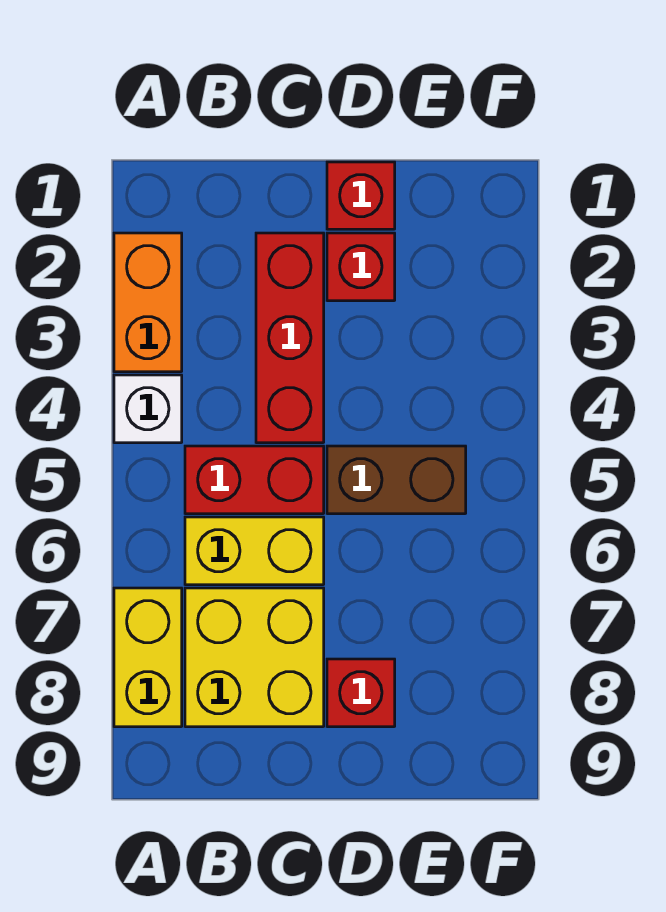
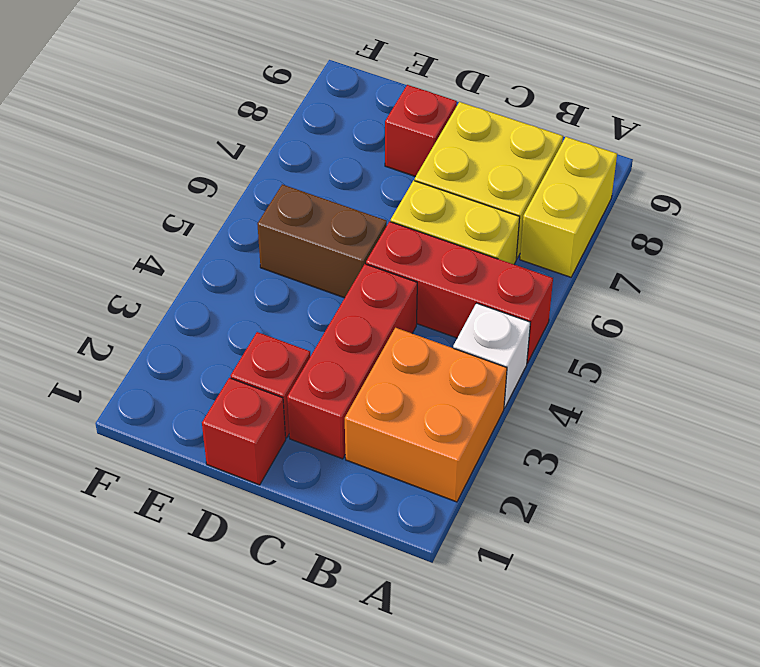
orange 1x2 brick [114,233,182,372] -> orange 2x2 brick [345,328,507,502]
red 1x2 brick [185,446,324,514] -> red 1x3 brick [366,222,553,363]

